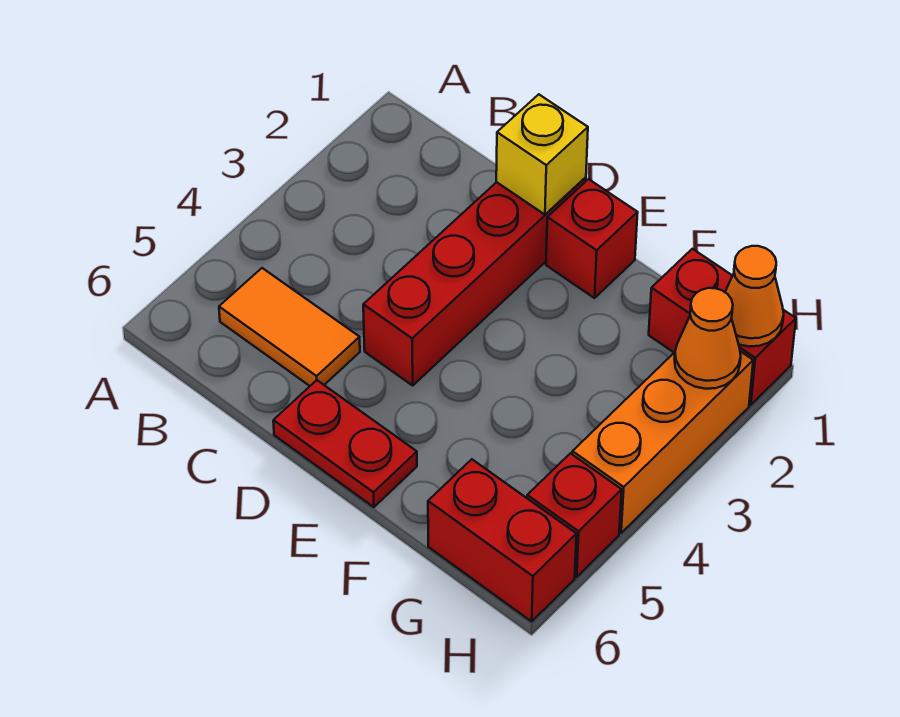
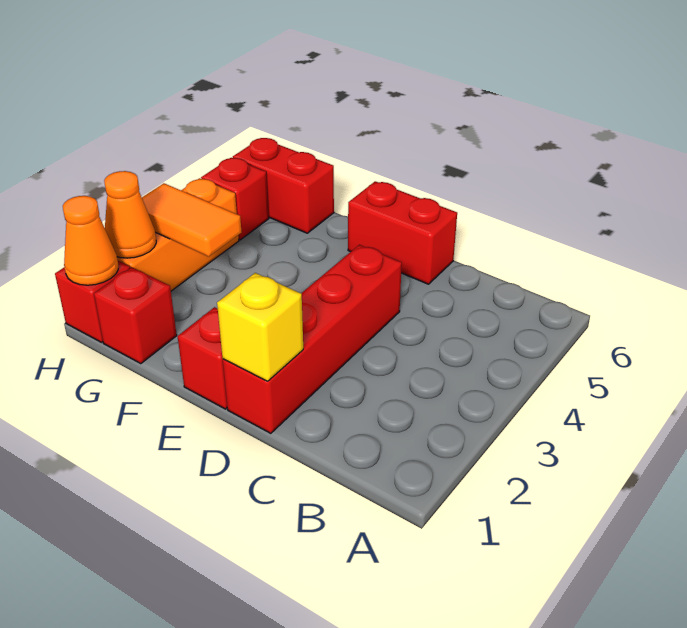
orange 1x2 tile [219,268,360,386] -> orange 1x2 tile moved to [142,183,242,257]
red 1x2 plate [273,380,417,507] -> red 1x2 brick [348,181,457,284]

